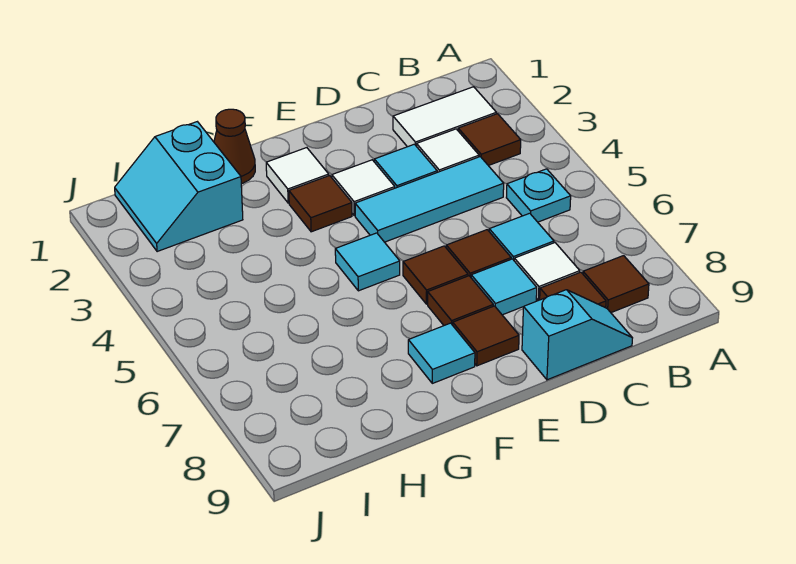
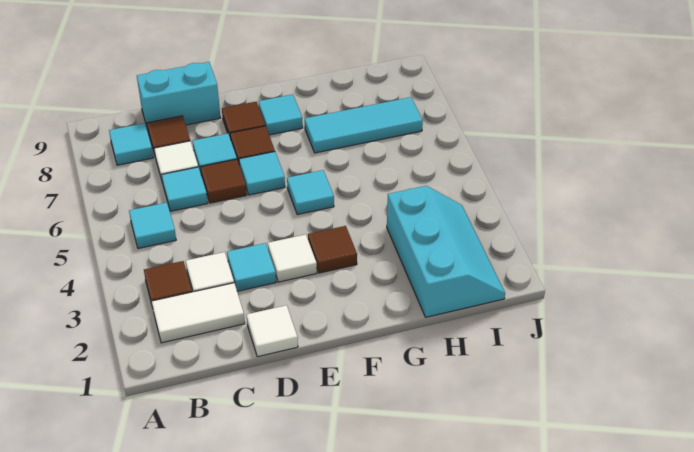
cyan 1x1 plate [506,169,571,222] -> cyan 1x1 tile [129,203,176,248]
brown 1x1 tile [583,256,649,313] -> cyan 1x1 tile [109,123,153,165]
cyan 1x3 tile [355,157,504,242] -> cyan 1x3 tile moved to [305,97,423,153]
cyan 1x2 slope [522,290,632,380] -> cyan 1x2 brick [137,62,220,129]
brown 1x1 tile [403,246,468,304] -> cyan 1x1 tile [239,152,285,195]
white 1x1 tile [266,148,329,203] -> white 1x1 tile moved to [247,305,298,357]
brown 1x1 cone [214,109,255,184] -> none
cyan 2x2 slope [115,122,243,252] -> cyan 2x3 slope [387,186,505,317]

